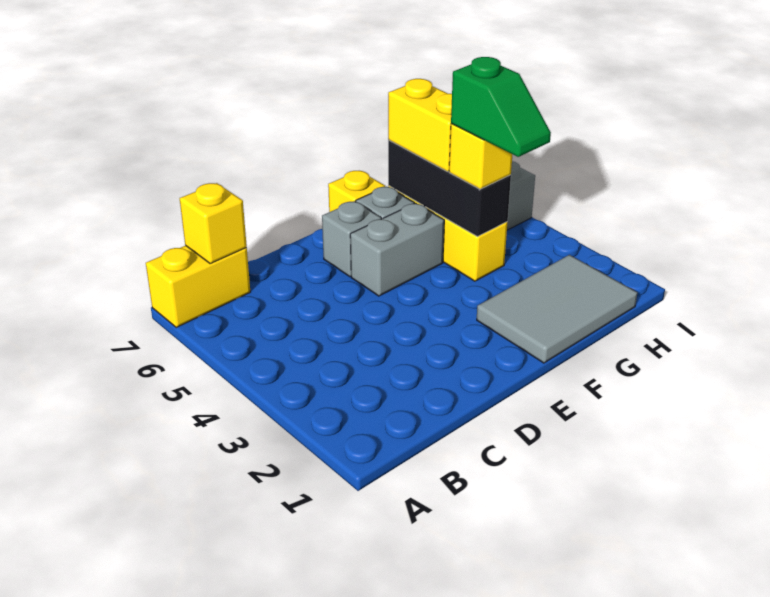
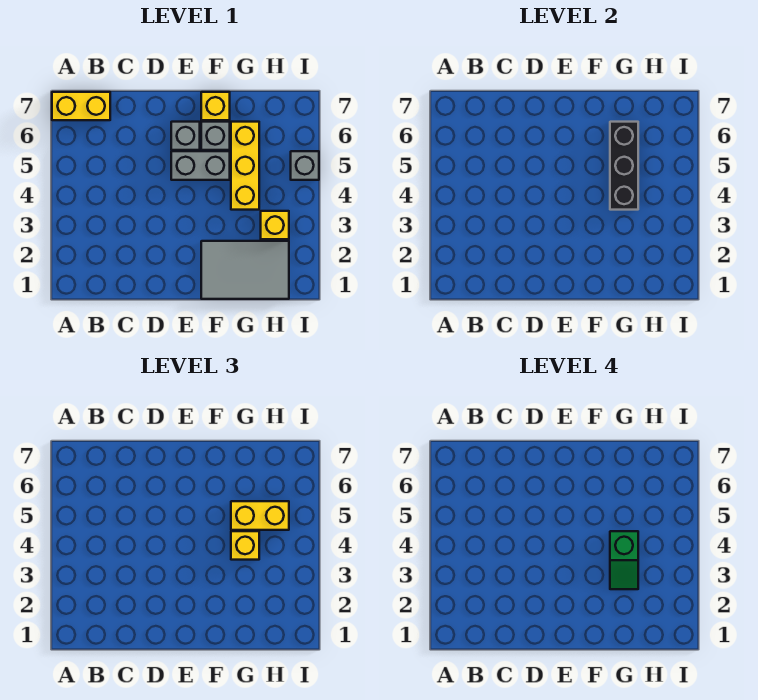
yellow 1x1 brick [180,183,247,264] -> yellow 1x1 brick moved to [261,211,289,239]
yellow 1x2 brick [388,79,452,172] -> yellow 1x2 brick turned to [231,501,289,530]

